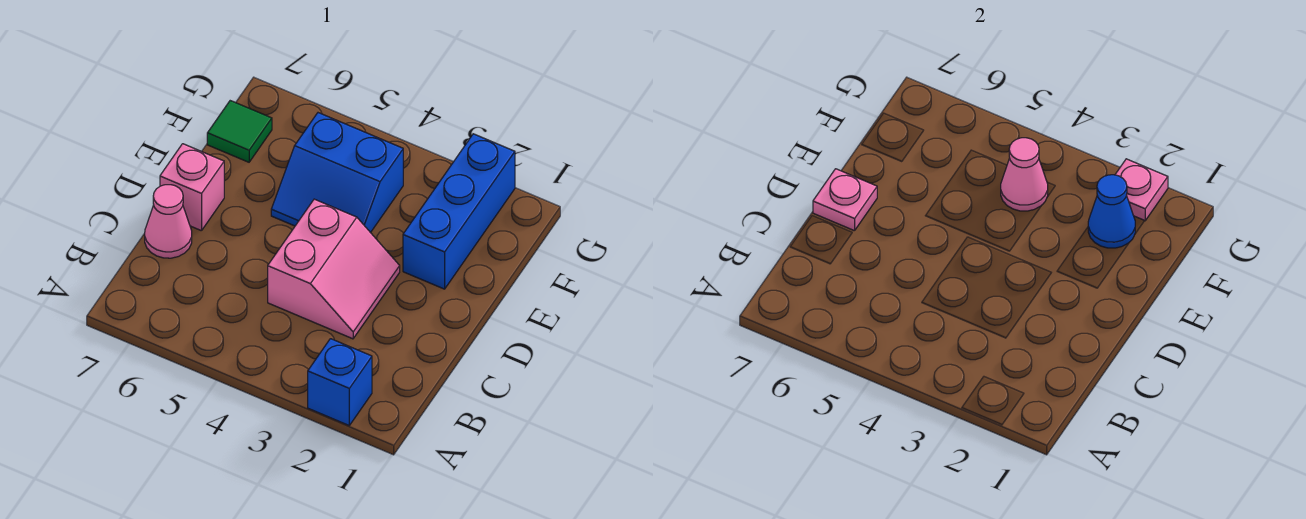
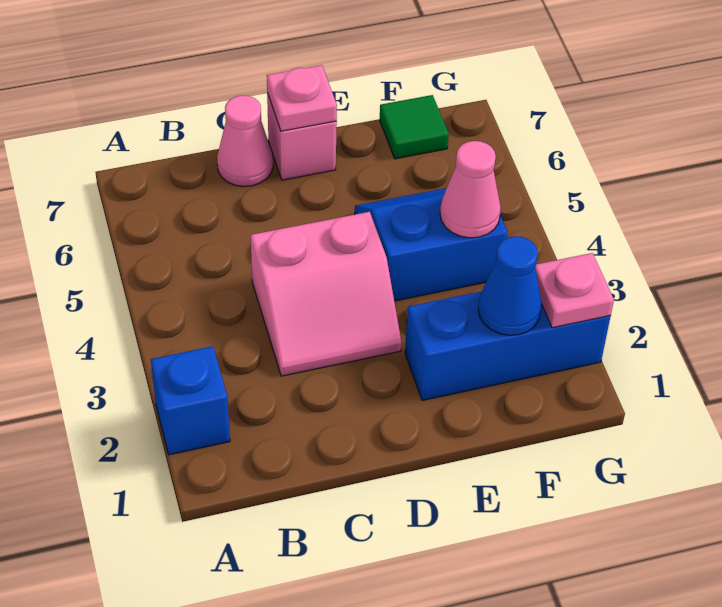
blue 2x2 slope [271,113,403,233] -> blue 2x2 slope turned to [355,188,508,301]

